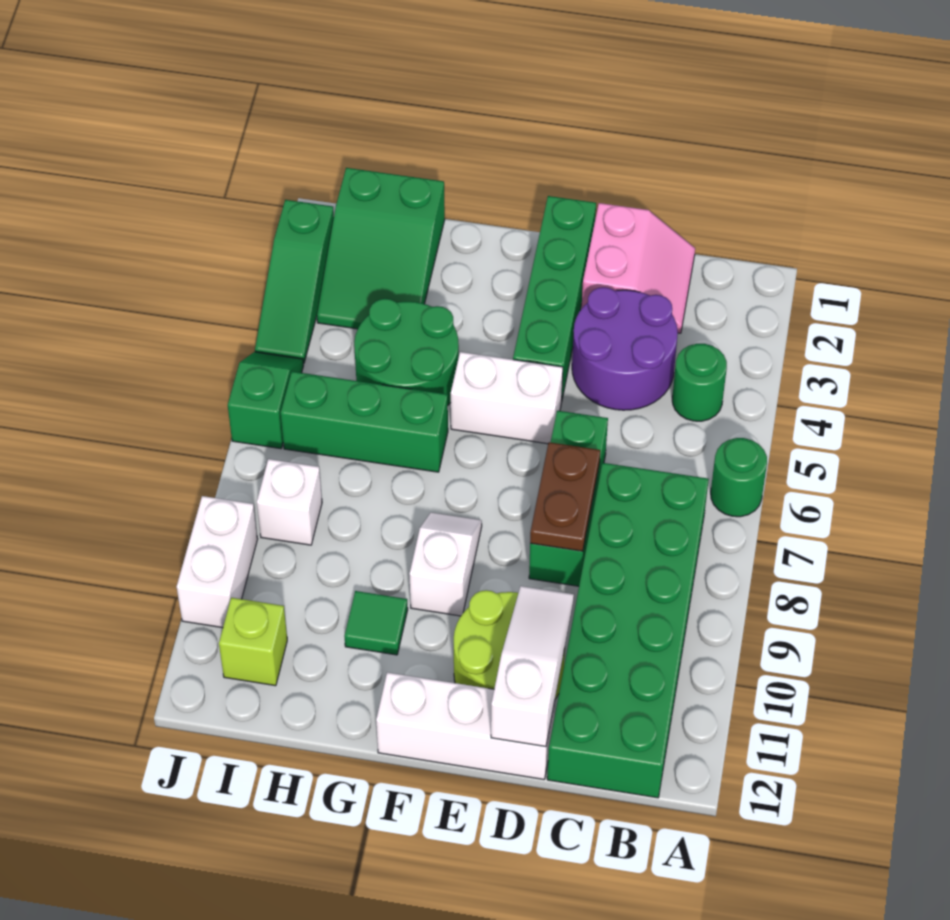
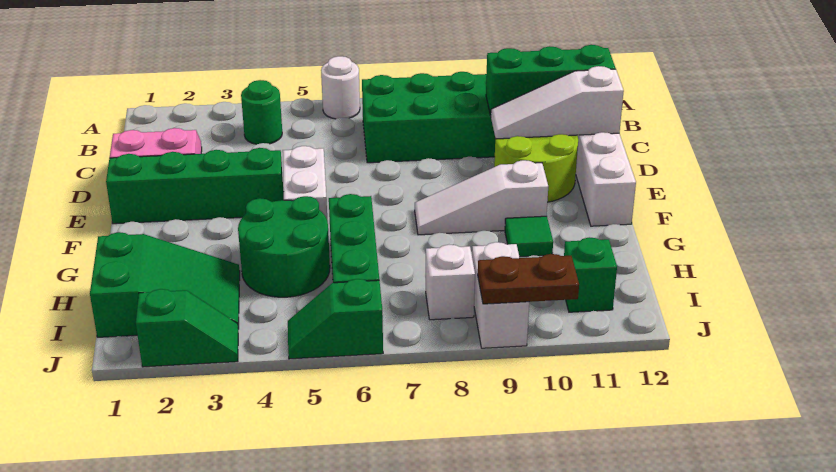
green 1x1 round brick [711,438,767,517] -> white 1x1 round brick [321,56,360,119]
purple 2x2 round brick [572,287,678,410] -> none
green 1x3 brick [529,411,608,586] -> green 1x3 brick moved to [486,45,616,115]
brown 1x2 plate [530,442,600,551] -> brown 1x2 plate moved to [478,254,579,304]
white 1x2 slope [409,513,482,616] -> white 1x3 slope [415,160,548,235]
lime 1x1 brick [219,598,287,686] -> green 1x1 brick [564,237,617,312]
green 1x3 slope [255,200,334,364] -> green 1x2 slope [136,289,238,367]
white 1x2 brick [177,496,258,628] -> white 1x2 brick turned to [472,242,529,348]

